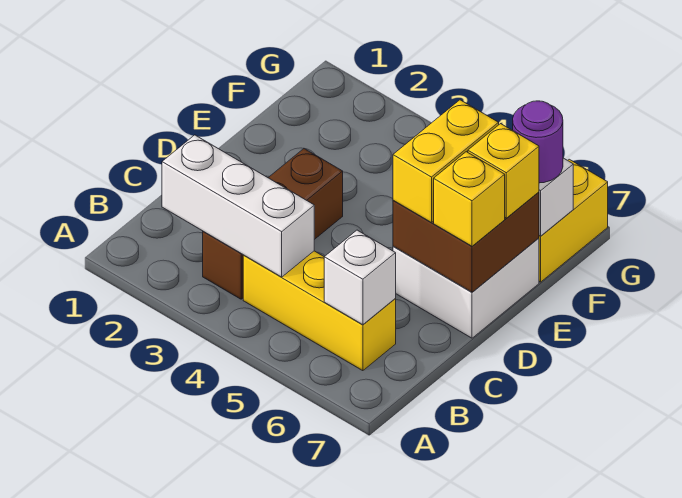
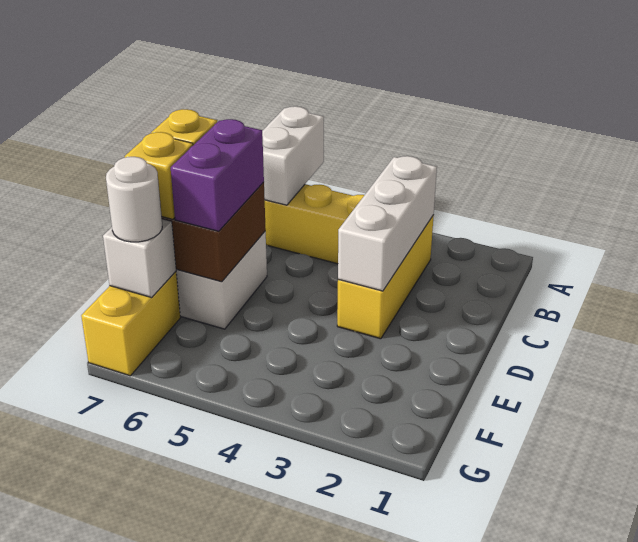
white 1x3 brick [162,135,314,277] -> white 1x3 brick turned to [338,156,437,291]
brown 1x3 brick [203,149,343,299] -> yellow 1x3 brick [337,215,434,339]
white 1x1 brick [324,230,396,325] -> white 1x2 brick [262,106,324,205]
yellow 1x2 brick [393,100,499,222] -> purple 1x2 brick [171,119,264,231]
purple 1x1 round brick [513,101,563,183] -> white 1x1 round brick [106,157,162,242]

